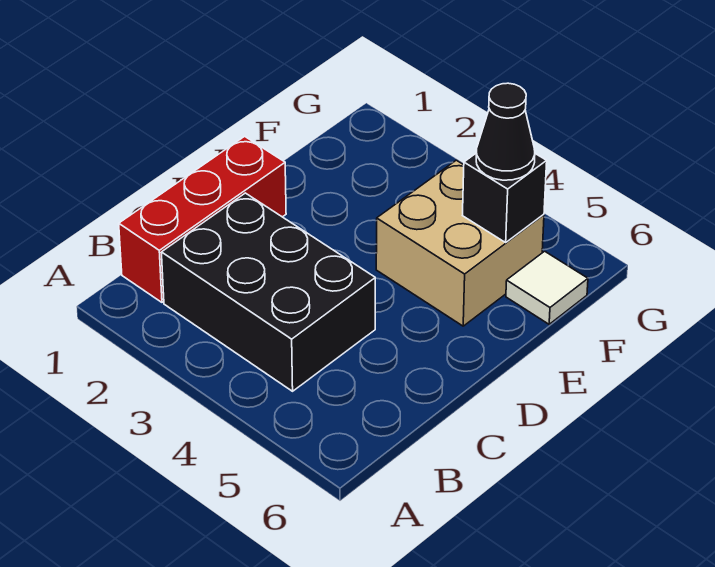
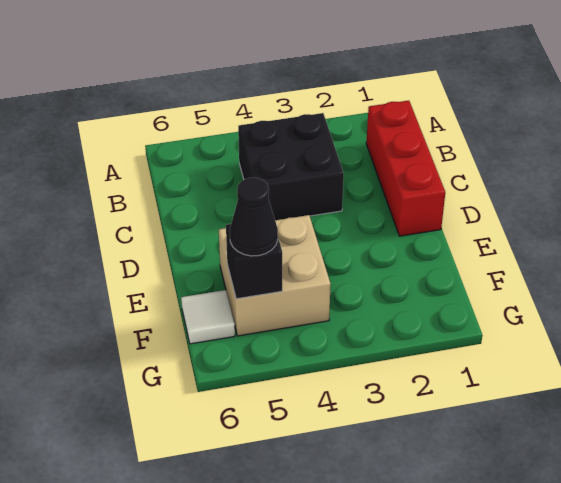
black 2x3 brick [161,193,375,391] -> black 2x2 brick [238,113,344,220]

